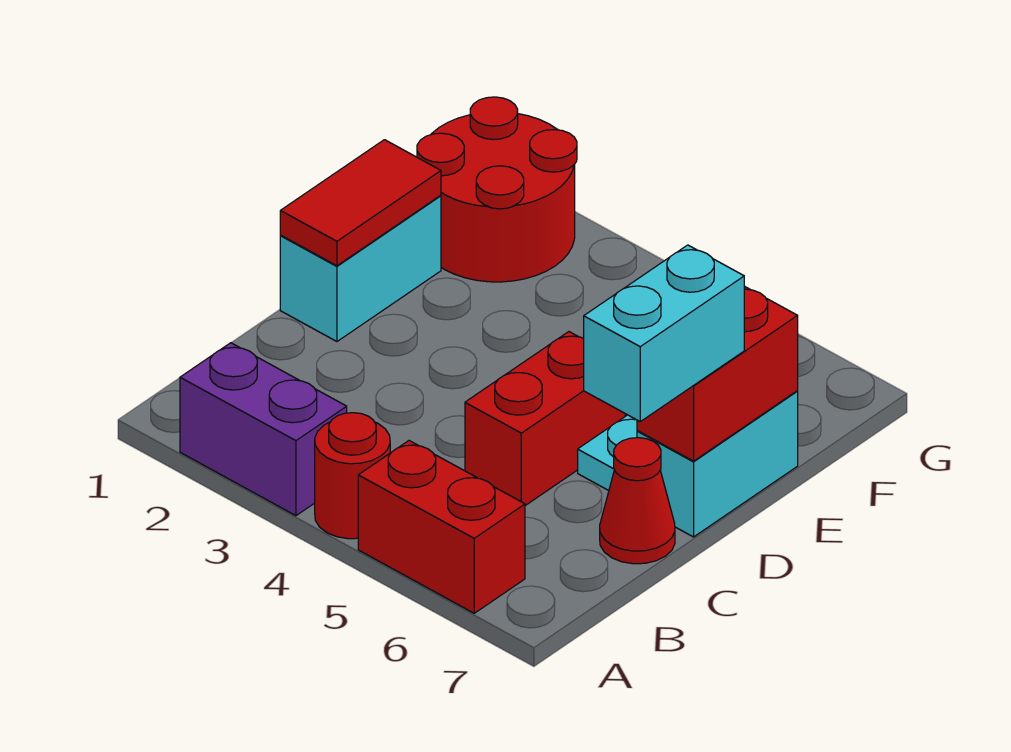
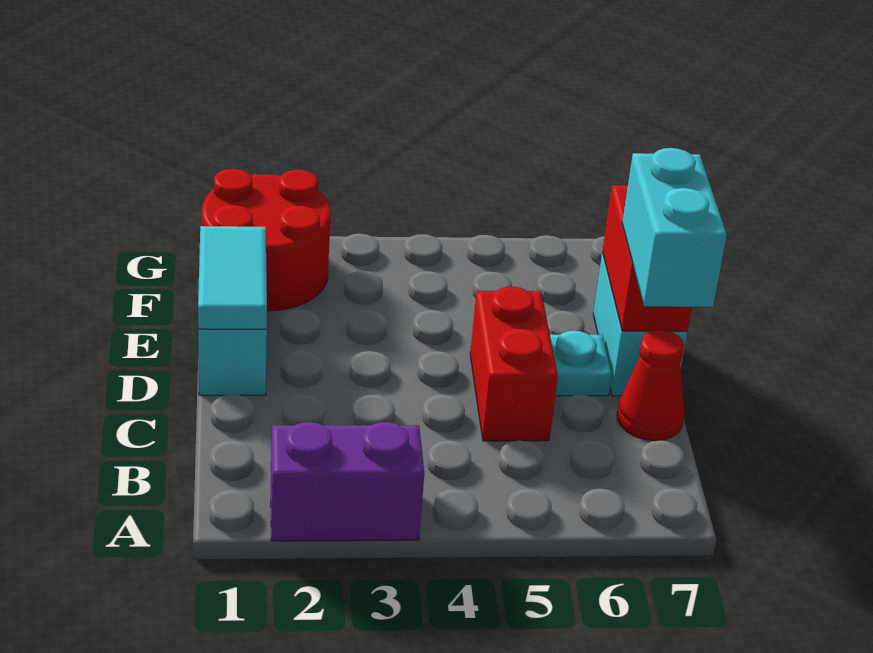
red 1x1 round brick [315,413,390,539] -> none
red 1x2 brick [358,441,525,613] -> none
red 1x2 tile [280,140,441,266] -> cyan 1x2 tile [198,226,267,329]

